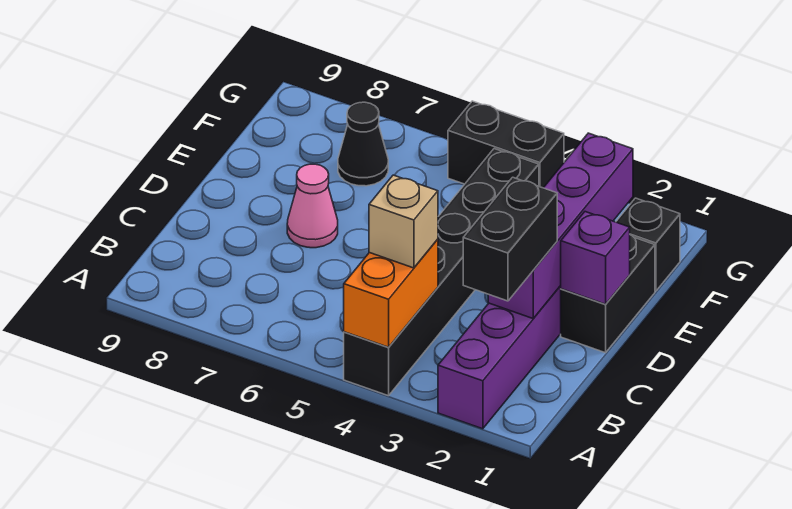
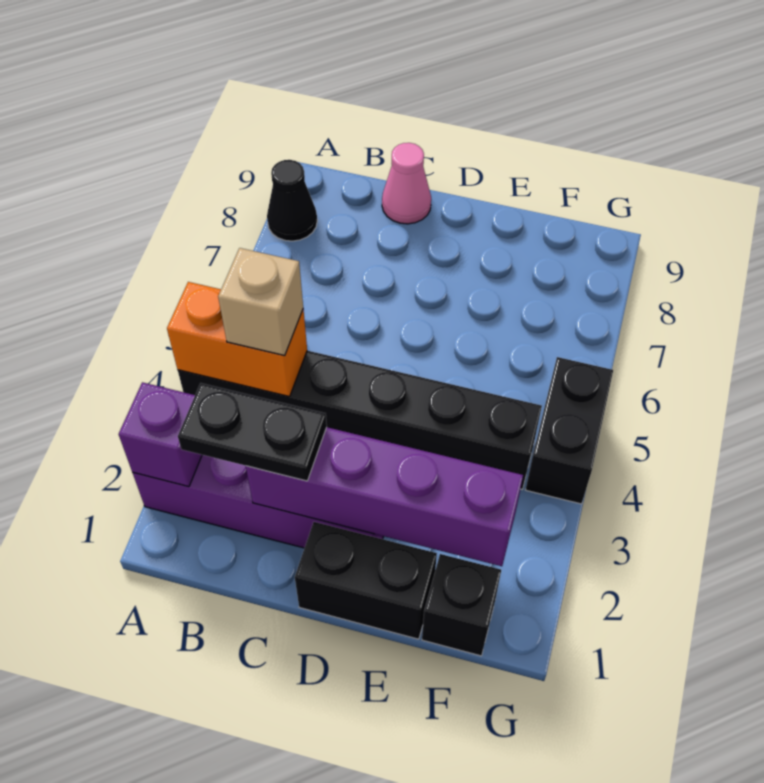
black 1x2 brick [463,177,557,301] -> black 1x2 plate [178,383,327,481]
purple 1x1 brick [561,212,630,304] -> purple 1x1 brick moved to [119,382,202,487]
pink 1x1 cone [287,164,338,248] -> pink 1x1 cone moved to [382,143,431,224]
black 1x1 cone [338,102,388,186] -> black 1x1 cone moved to [267,160,317,241]

